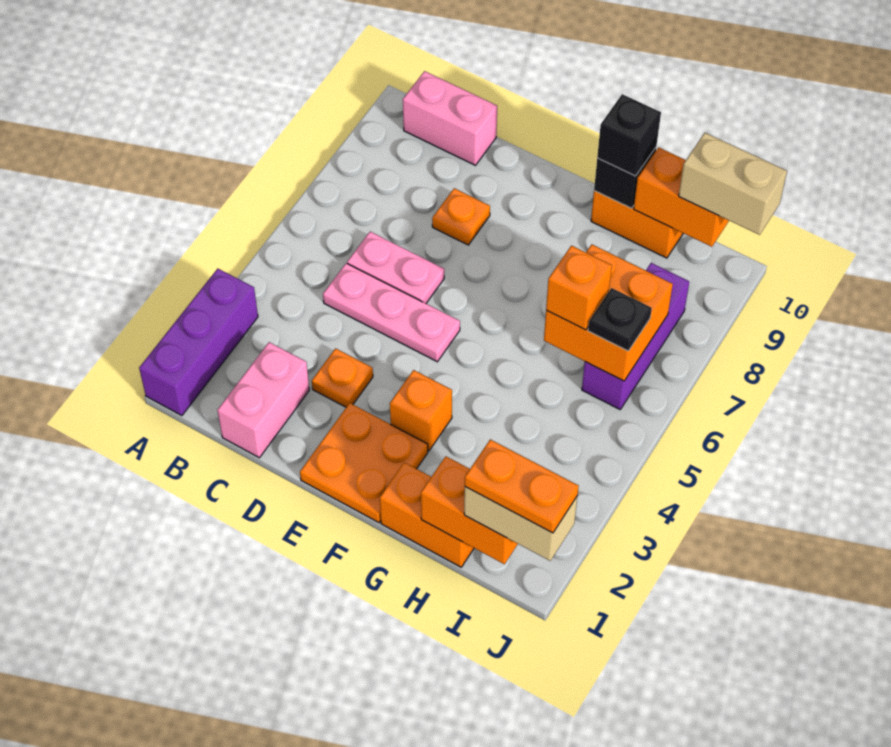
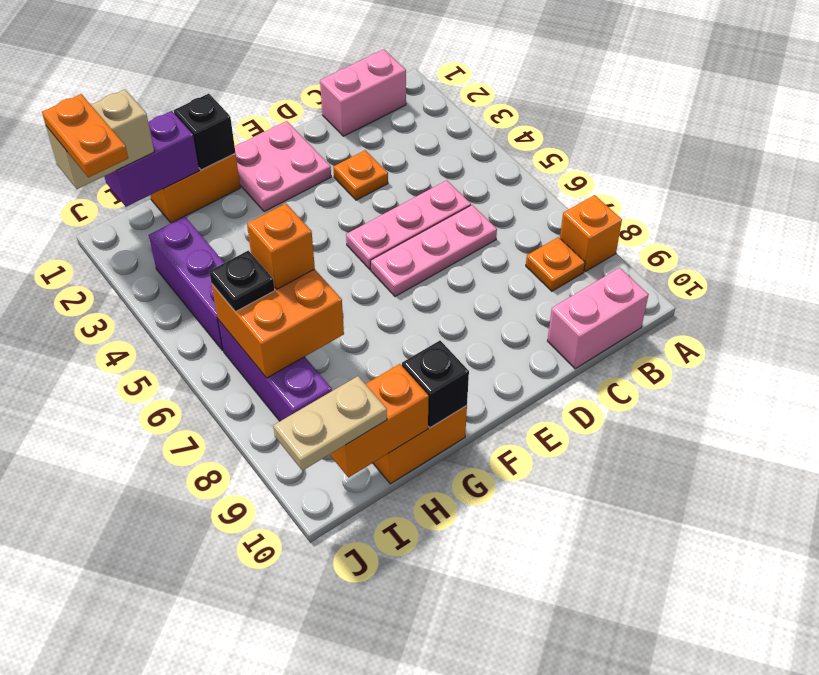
purple 1x3 brick [139,269,258,416] -> purple 1x3 brick moved to [149,217,225,350]
pink 1x2 brick [217,342,309,458] -> pink 1x2 brick turned to [320,49,406,136]
pink 1x2 plate [347,232,444,303] -> pink 1x3 plate [371,205,497,296]
orange 1x1 plate [432,188,490,245] -> orange 1x1 plate moved to [526,237,585,291]
orange 2x2 plate [300,403,428,523] -> pink 2x2 plate [235,121,331,212]
orange 1x1 brick [390,370,452,451] -> orange 1x1 brick moved to [560,195,622,272]
black 1x1 brick [597,94,661,176] -> black 1x1 brick moved to [174,94,235,170]
orange 1x2 brick [421,456,518,564] -> purple 1x2 brick [104,111,199,207]
orange 1x2 plate [465,439,579,533] -> orange 1x2 plate turned to [42,94,128,177]
tan 1x2 brick [679,133,787,235] -> tan 1x2 plate [273,376,387,471]

